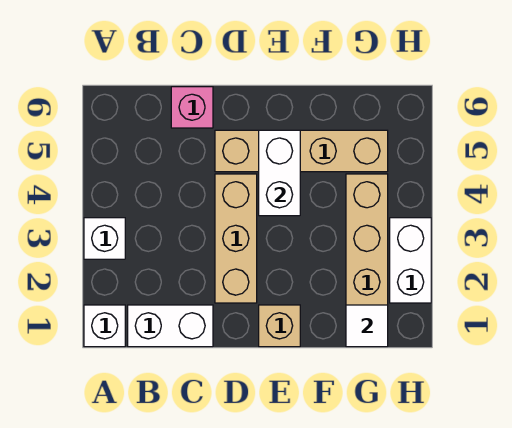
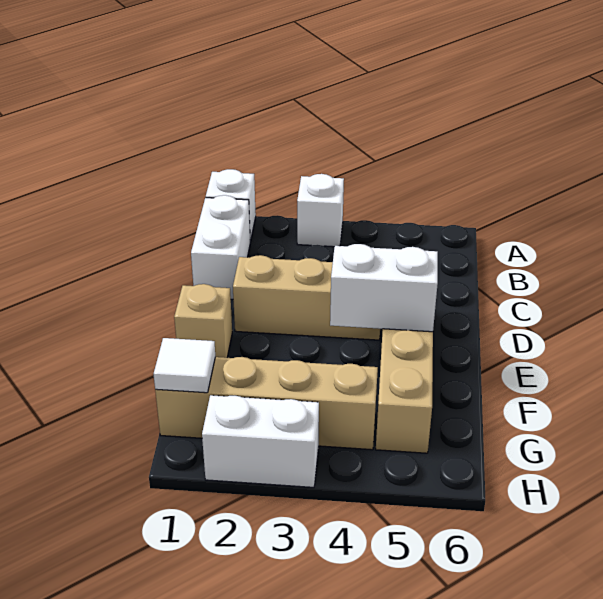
pink 1x1 brick [171,87,213,128] -> none

